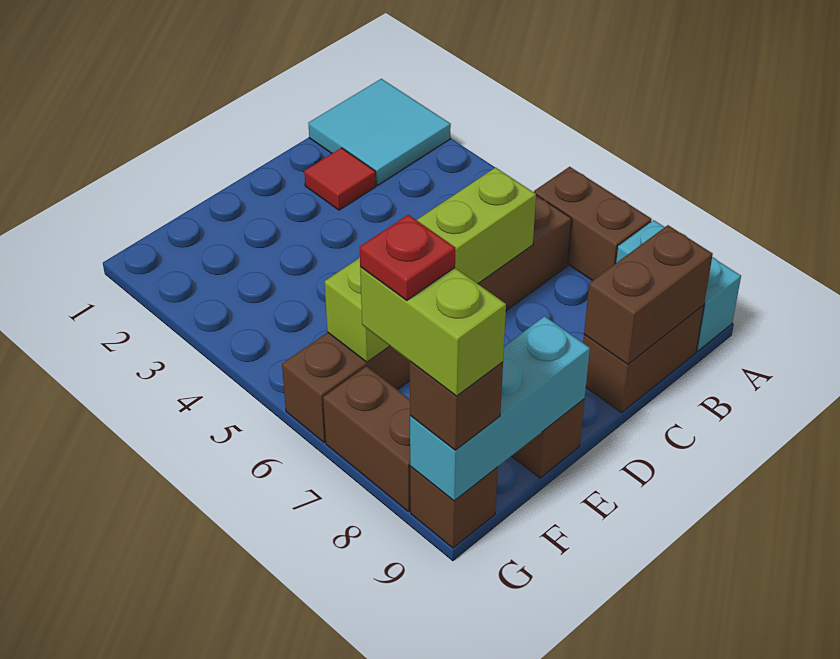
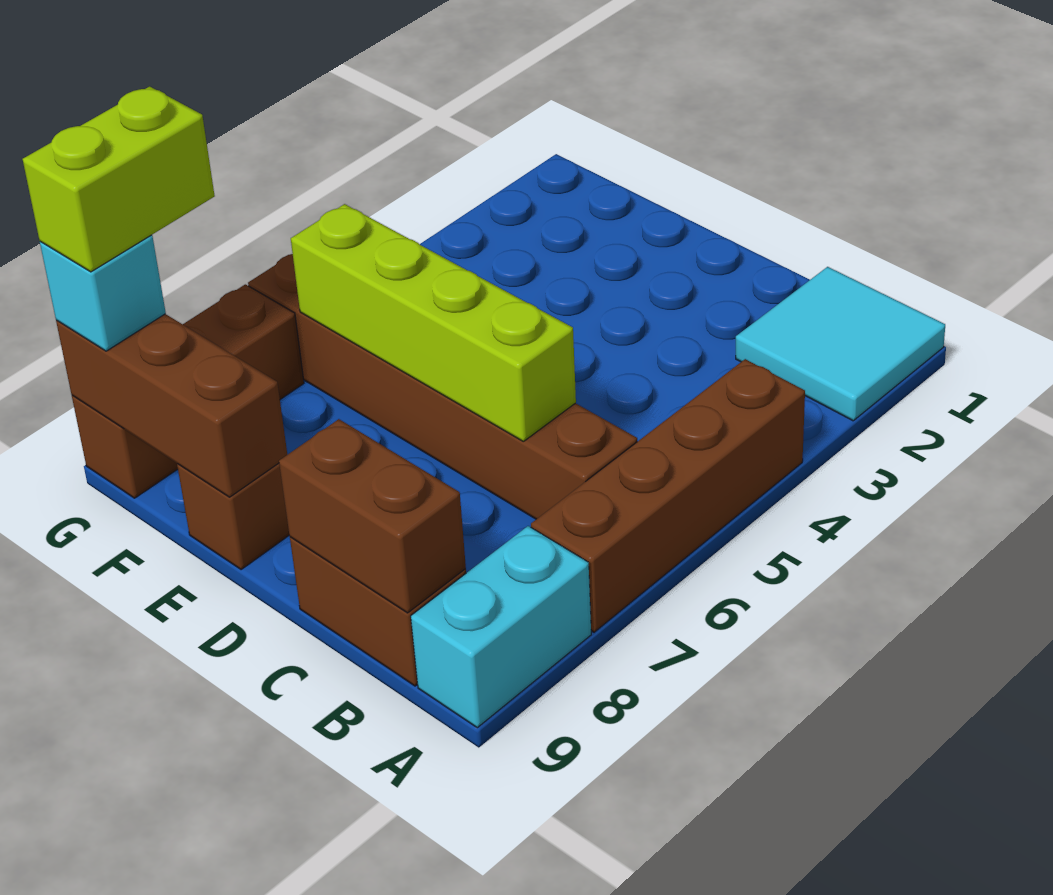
brown 1x2 brick [534,167,652,281] -> brown 1x4 brick [531,359,805,632]
red 1x1 tile [304,148,376,210] -> none
cyan 1x3 brick [410,316,590,501] -> brown 1x3 brick [56,314,287,497]
red 1x1 plate [360,215,455,300] -> none
brown 1x1 brick [410,361,503,450] -> cyan 1x1 brick [40,235,166,351]

